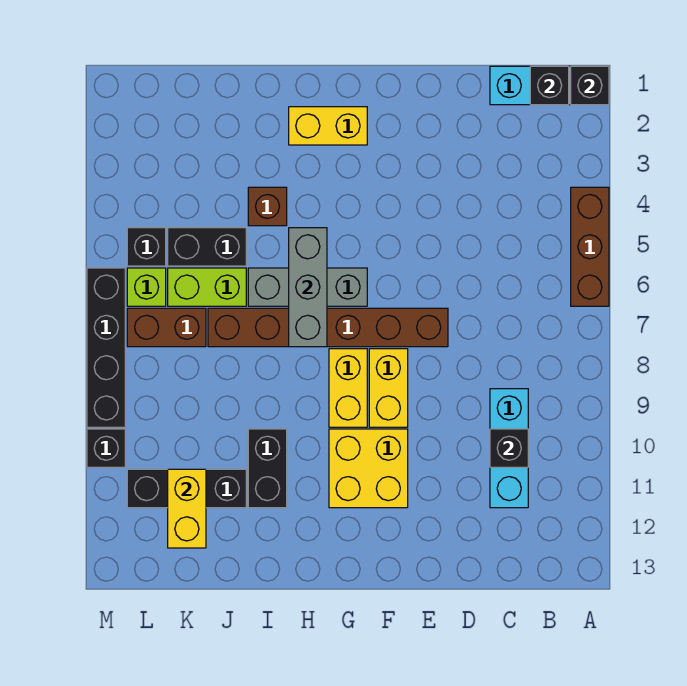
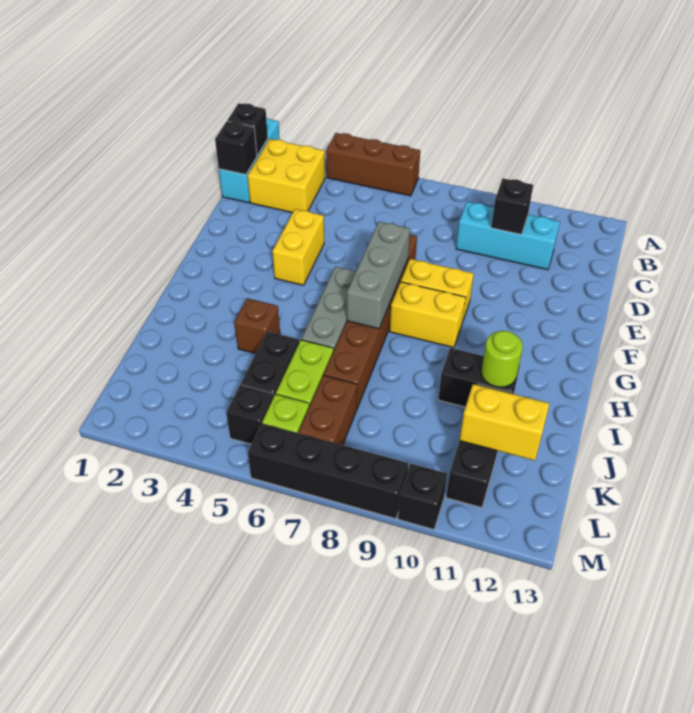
black 1x1 brick [571,66,609,105] -> black 1x1 brick moved to [215,121,257,175]
yellow 2x2 brick [329,429,408,508] -> yellow 2x2 brick moved to [248,139,325,213]
yellow 1x2 brick [289,107,367,145] -> yellow 1x2 brick moved to [272,209,324,285]
grey 1x3 brick [289,228,327,347] -> grey 1x3 brick turned to [347,222,410,329]
none -> lime 1x1 round brick [481,331,523,387]

